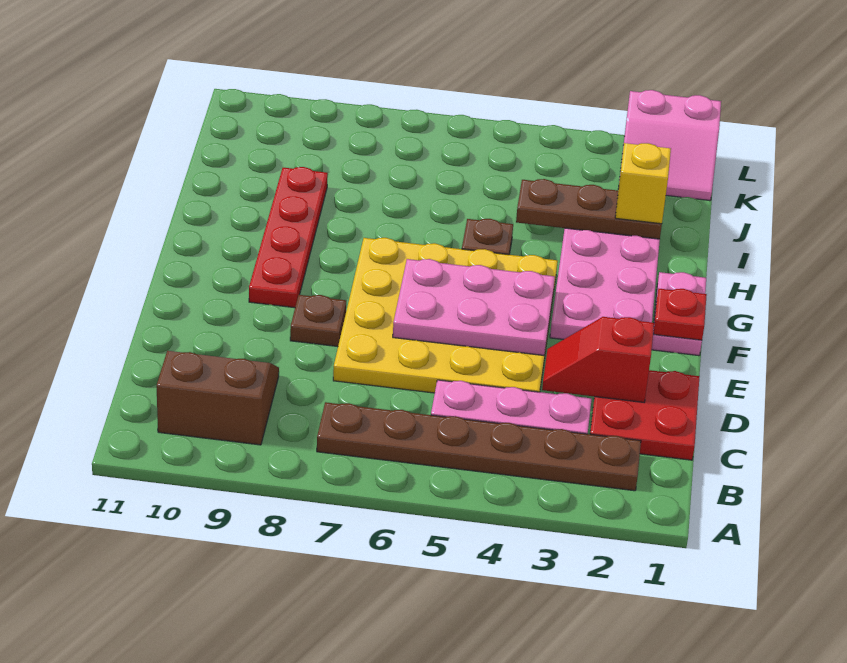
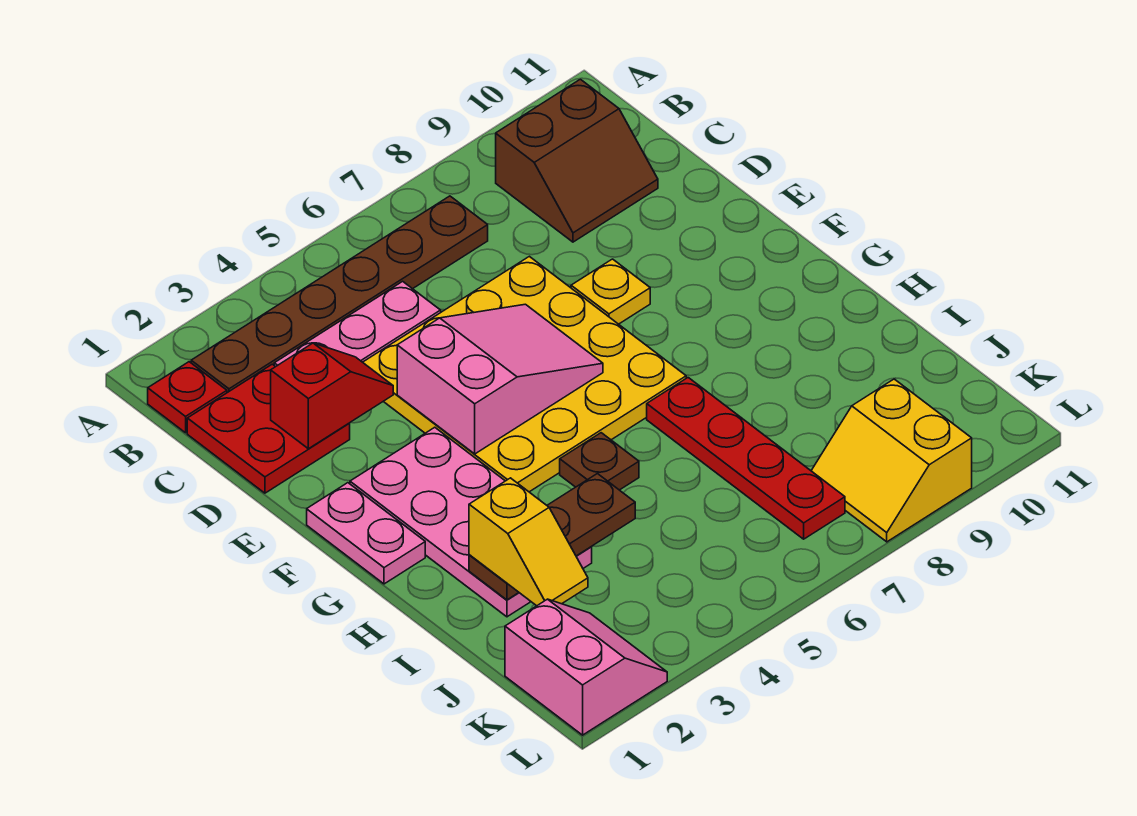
pink 2x3 plate [393,259,555,355] -> pink 2x3 slope [397,304,603,454]
brown 1x1 plate [290,295,346,347] -> yellow 1x1 plate [571,259,650,324]
red 1x1 plate [653,289,707,340] -> red 1x1 plate moved to [148,362,227,433]
red 1x4 plate [249,167,328,308] -> red 1x4 plate moved to [647,378,845,539]
pink 2x2 slope [619,90,721,201] -> pink 2x2 slope turned to [505,599,667,735]
none -> yellow 2x2 slope [811,379,972,542]

